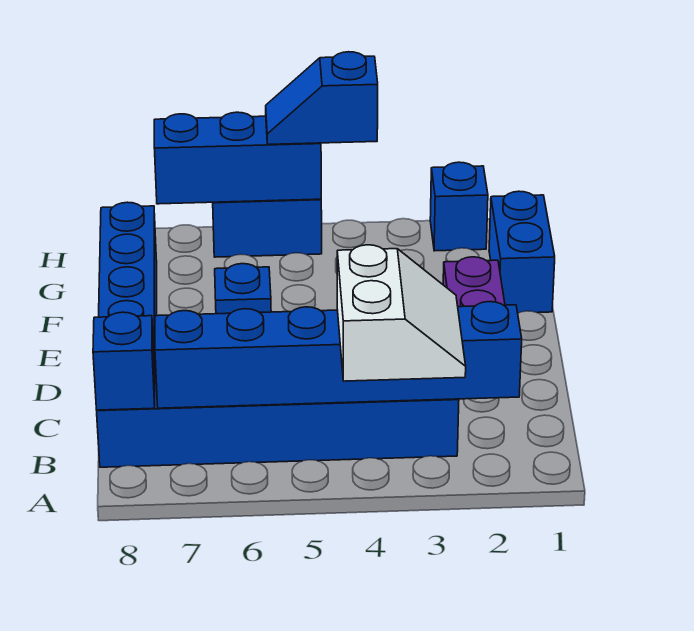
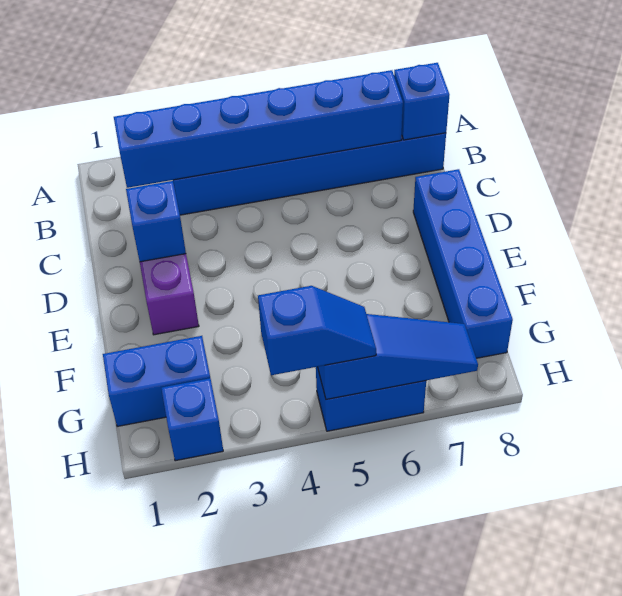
white 2x2 slope [337,245,466,381] -> none
blue 1x1 brick [215,264,271,314] -> blue 1x1 brick moved to [126,181,186,262]
blue 1x2 brick [489,191,555,313] -> blue 1x2 brick turned to [103,336,210,427]
blue 1x3 brick [154,112,321,204] -> blue 1x3 slope [318,314,478,400]

